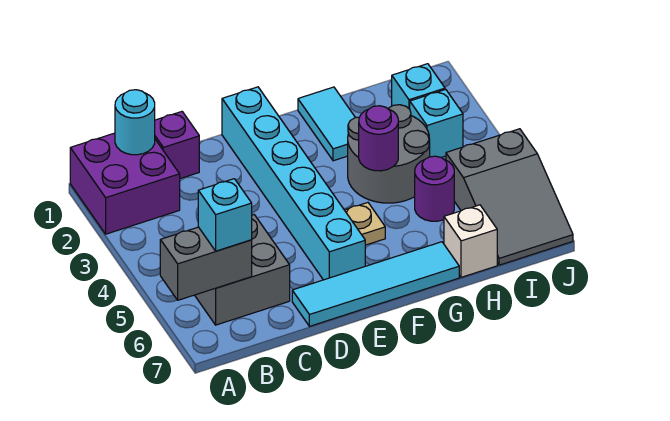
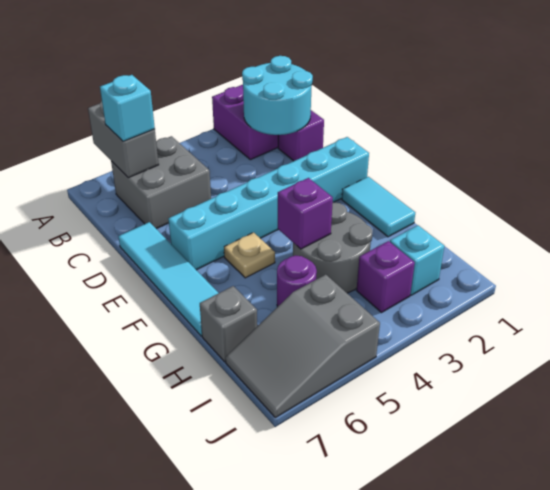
cyan 1x1 round brick [115,90,155,155] -> cyan 2x2 round brick [242,56,313,135]
cyan 1x2 tile [298,87,355,161] -> cyan 1x2 tile turned to [342,177,415,237]
purple 1x1 round brick [359,106,398,171] -> purple 1x1 brick [278,178,333,249]
white 1x1 brick [444,205,497,277] -> grey 1x1 brick [200,286,257,362]
cyan 1x1 brick [410,90,463,158] -> purple 1x1 brick [357,241,415,313]

